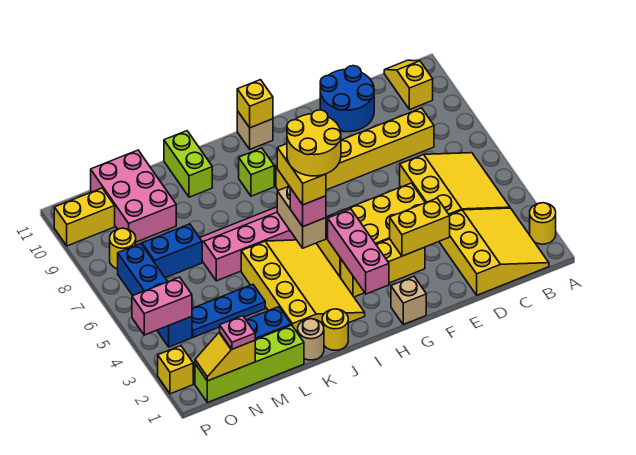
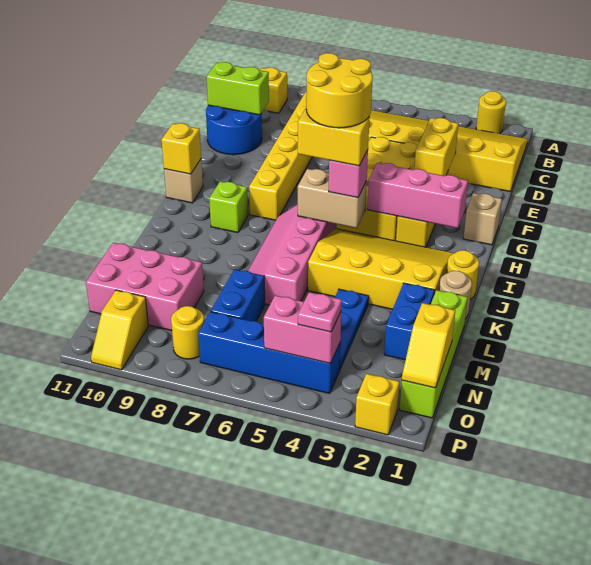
lime 1x2 brick [164,131,212,197] -> lime 1x2 brick moved to [206,62,269,115]
pink 1x1 plate [220,316,255,349] -> pink 1x1 plate moved to [298,292,342,332]
pink 1x2 brick [132,277,192,335] -> pink 1x2 brick turned to [264,295,341,363]
yellow 1x2 brick [54,188,115,246] -> yellow 1x2 slope [91,290,148,370]

